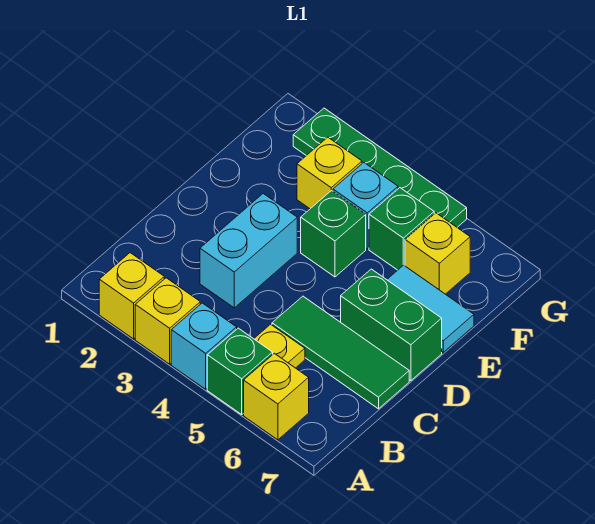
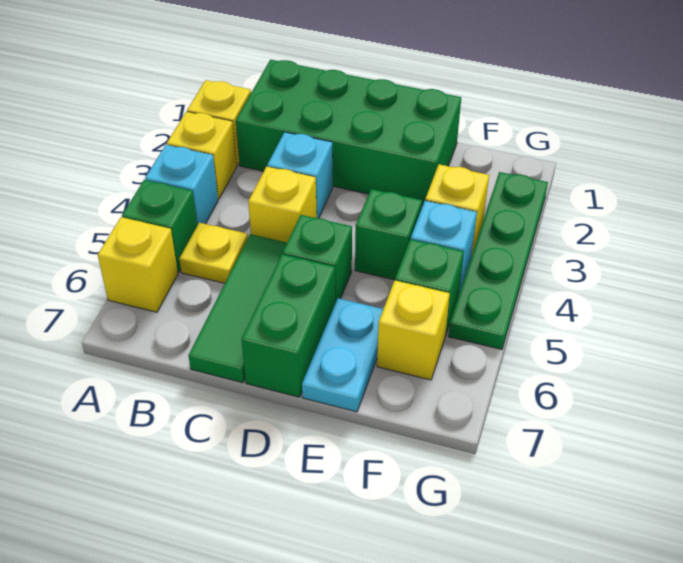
none -> green 2x4 brick [236,60,461,206]
cyan 1x2 brick [200,194,297,308] -> cyan 1x1 brick [267,132,333,218]
none -> yellow 1x1 brick [248,167,317,243]
none -> green 1x1 brick [283,215,352,303]
cyan 1x2 tile [387,265,474,352] -> cyan 1x2 plate [302,298,383,412]

